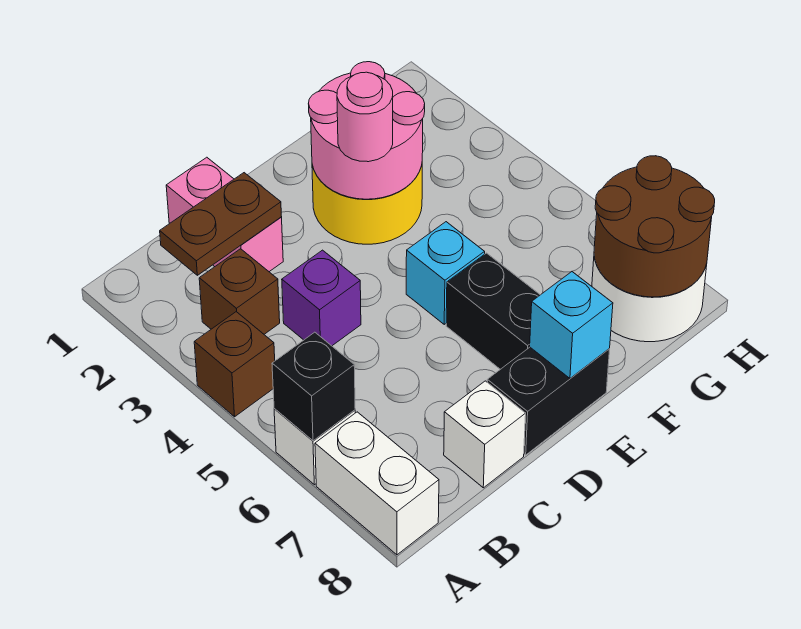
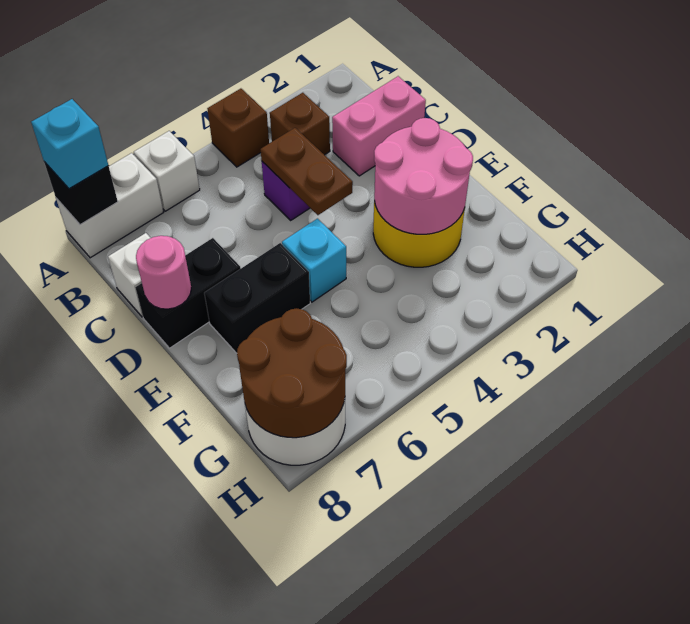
black 1x1 brick [272,332,355,441] -> black 1x1 brick moved to [44,162,118,225]
brown 1x2 plate [160,173,281,275] -> brown 1x2 plate moved to [261,128,353,215]
black 1x2 brick [487,347,610,455] -> black 1x2 brick turned to [135,238,241,348]
pink 1x1 round brick [337,72,393,162] -> pink 1x1 round brick moved to [136,236,191,309]
cyan 1x1 brick [530,272,613,378] -> cyan 1x1 brick moved to [31,99,108,189]

